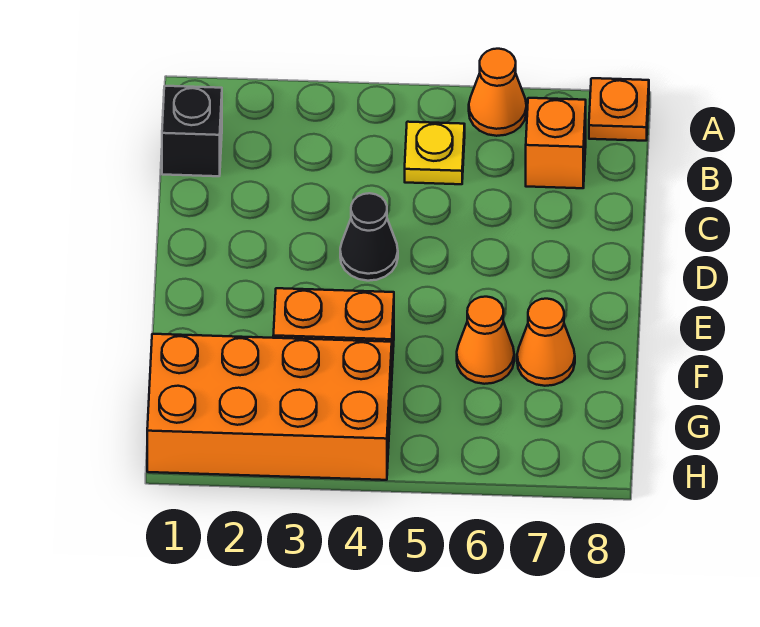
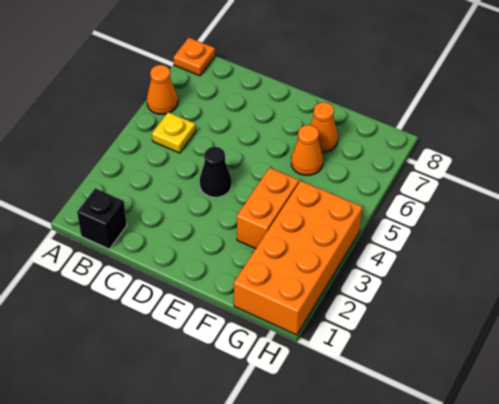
orange 1x1 brick [526,98,586,188] -> none

